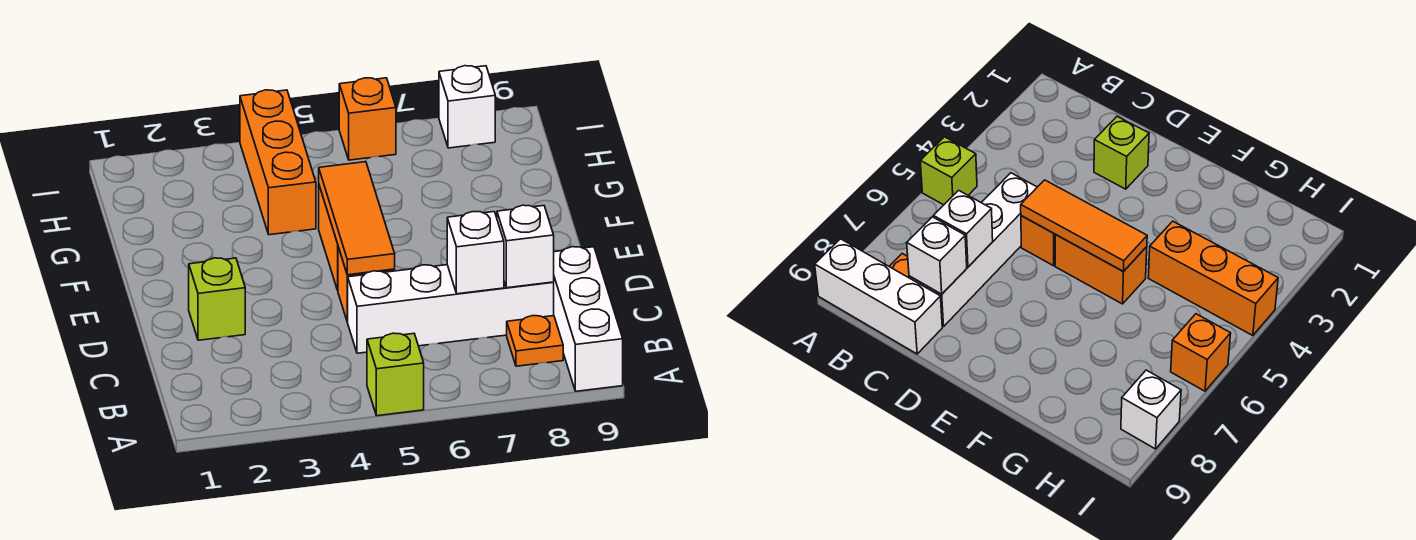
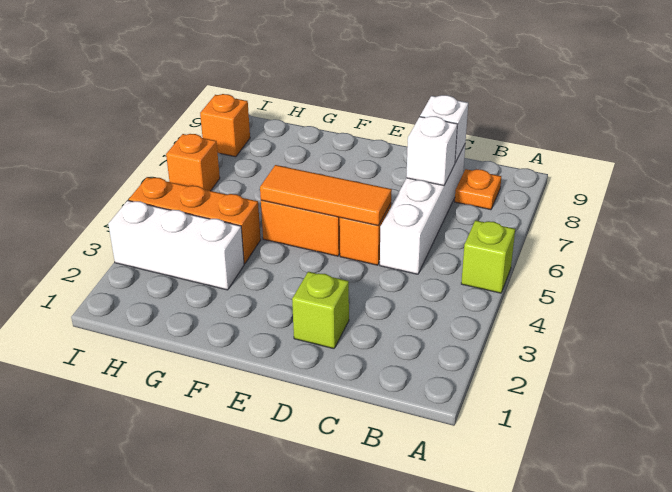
white 1x3 brick [554,247,623,391] -> white 1x3 brick moved to [108,201,244,290]
white 1x1 brick [439,66,495,148] -> orange 1x1 brick [200,94,250,157]

